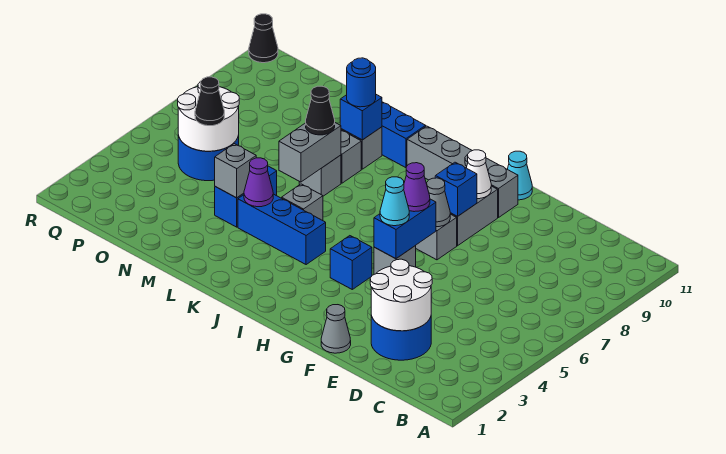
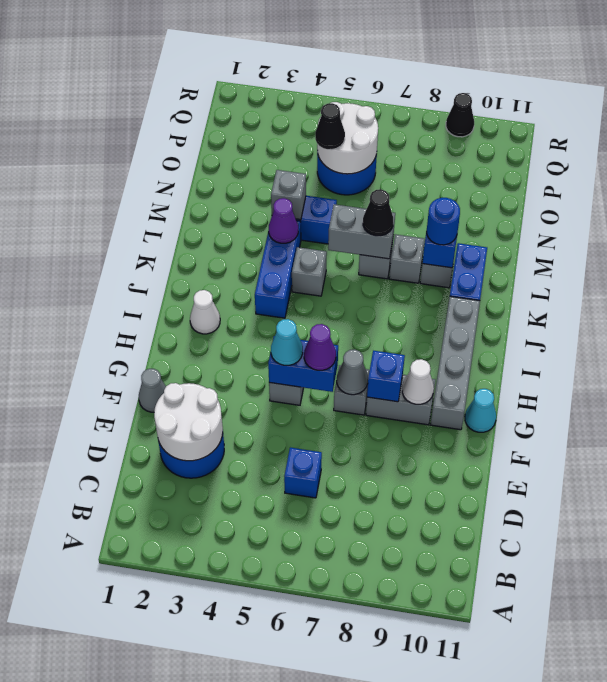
blue 1x1 brick [330,236,372,289] -> blue 1x1 brick moved to [284,448,322,498]
none -> white 1x1 cone [190,290,220,334]
black 1x1 cone [249,14,278,63] -> black 1x1 cone moved to [446,93,474,137]

